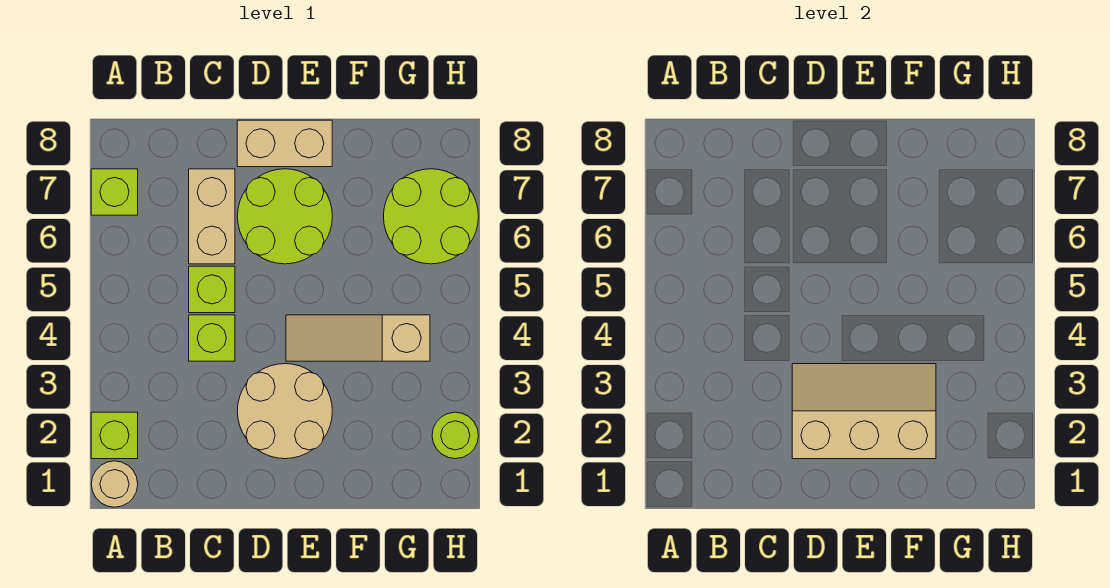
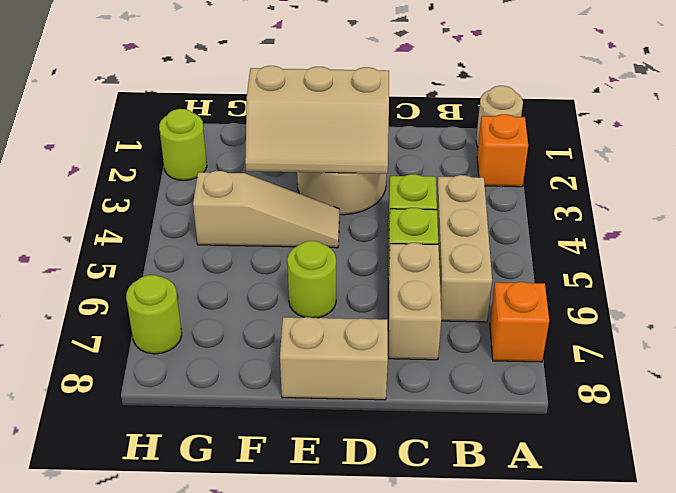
lime 1x1 brick [91,412,138,459] -> orange 1x1 brick [477,114,528,187]
lime 1x1 brick [91,169,138,215] -> orange 1x1 brick [490,282,549,362]
none -> tan 1x3 brick [437,175,492,322]
lime 2x2 round brick [237,169,332,264] -> lime 1x1 round brick [287,241,336,318]
lime 2x2 round brick [384,169,478,264] -> lime 1x1 round brick [126,275,182,354]

